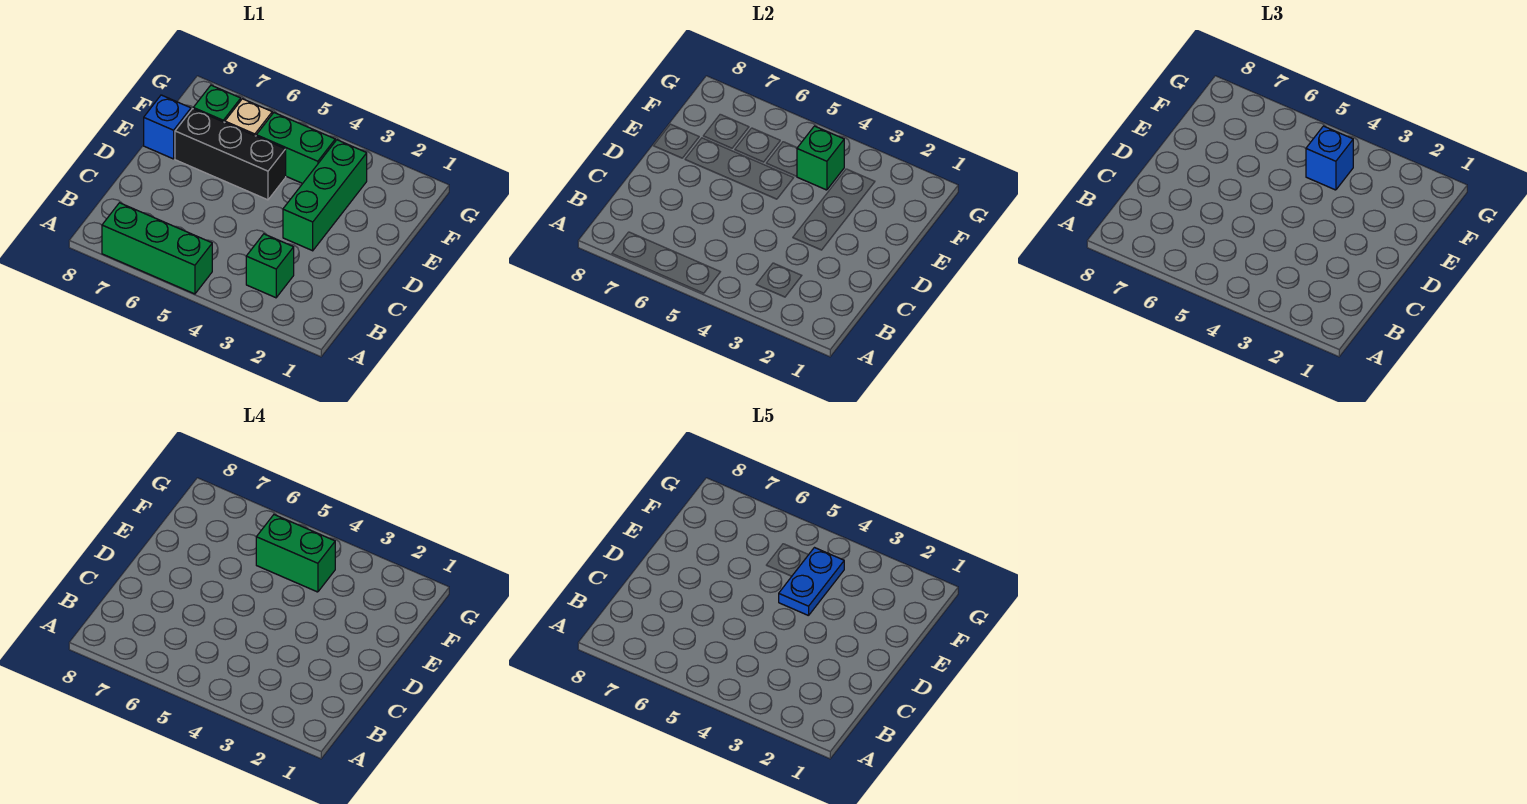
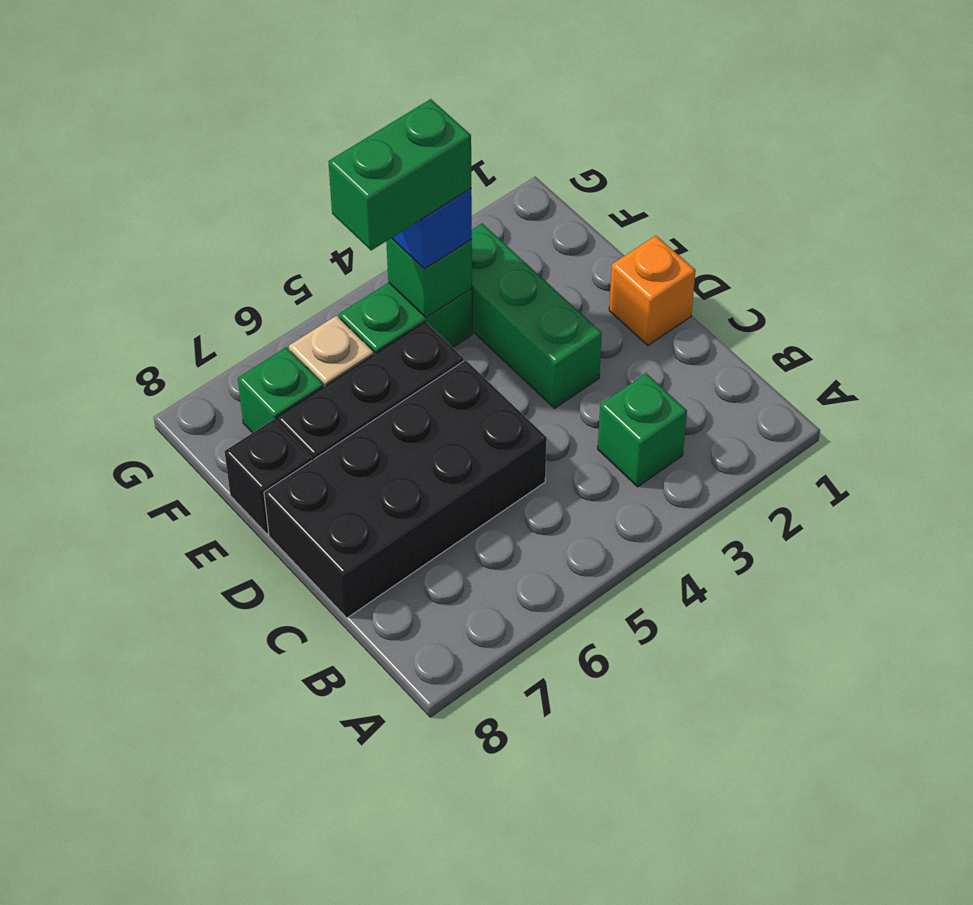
green 1x3 brick [102,203,212,294] -> none
none -> black 2x4 brick [264,360,547,618]
none -> orange 1x1 brick [609,236,696,345]
blue 1x2 plate [779,548,844,616] -> none
blue 1x1 brick [144,95,191,159] -> black 1x1 brick [224,419,312,534]

